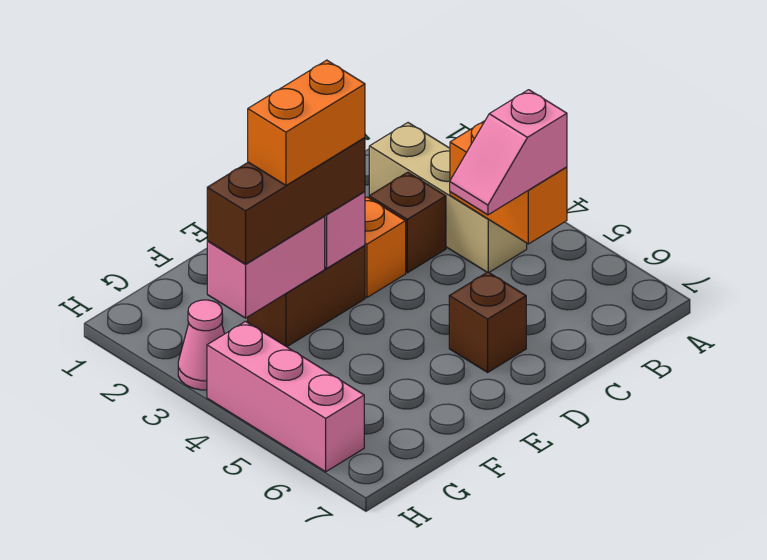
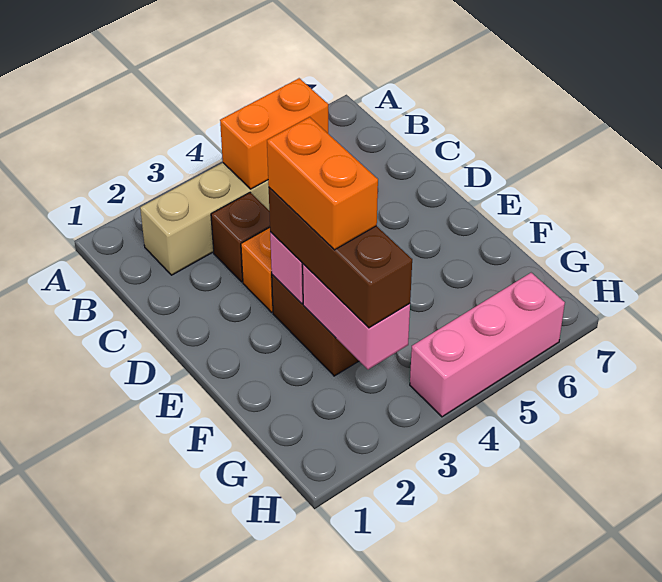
pink 1x2 slope [450,90,567,215] -> none
brown 1x1 brick [449,272,526,372] -> none
pink 1x1 cone [178,300,224,390] -> none

